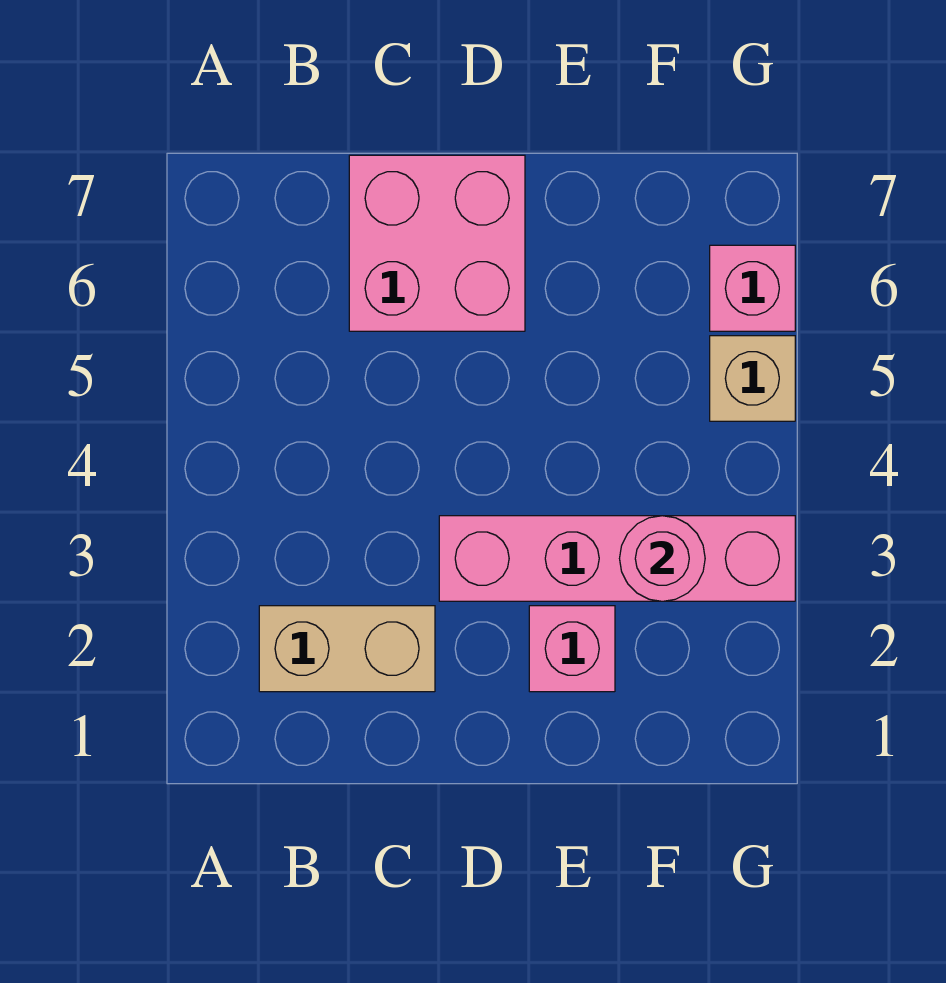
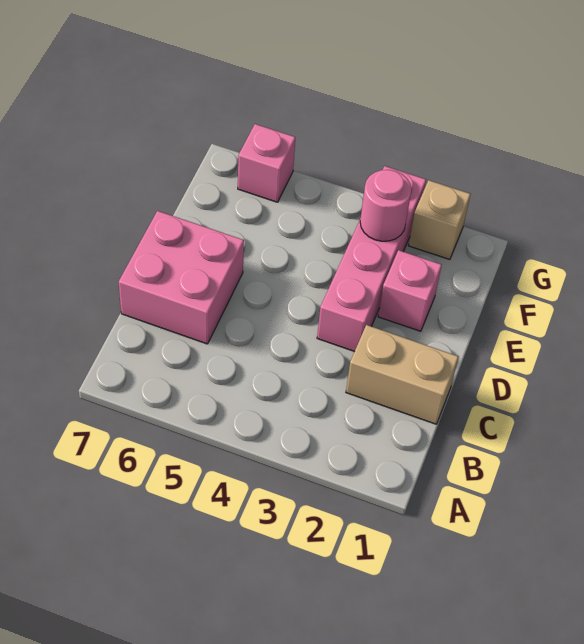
tan 1x2 brick [259,606,435,692] -> tan 1x2 brick turned to [346,325,458,424]
tan 1x1 brick [710,336,795,421] -> tan 1x1 brick moved to [408,180,470,260]

